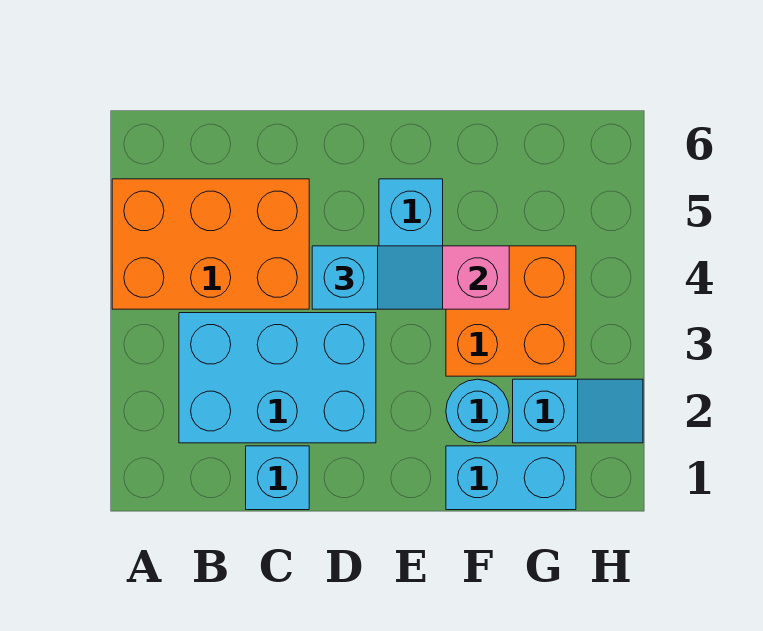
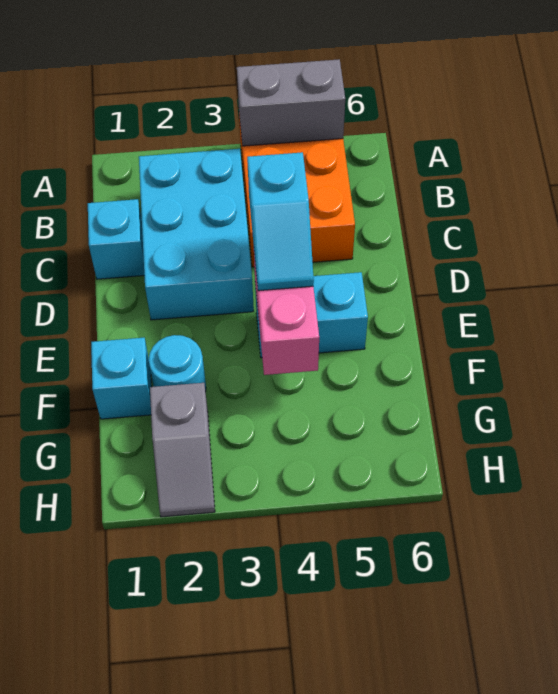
none -> grey 1x2 brick [237,59,345,146]
cyan 1x2 brick [446,446,576,510] -> cyan 1x1 brick [91,338,152,419]
orange 2x2 brick [446,246,576,376] -> none
cyan 1x2 slope [513,379,643,443] -> grey 1x2 slope [150,383,215,517]

